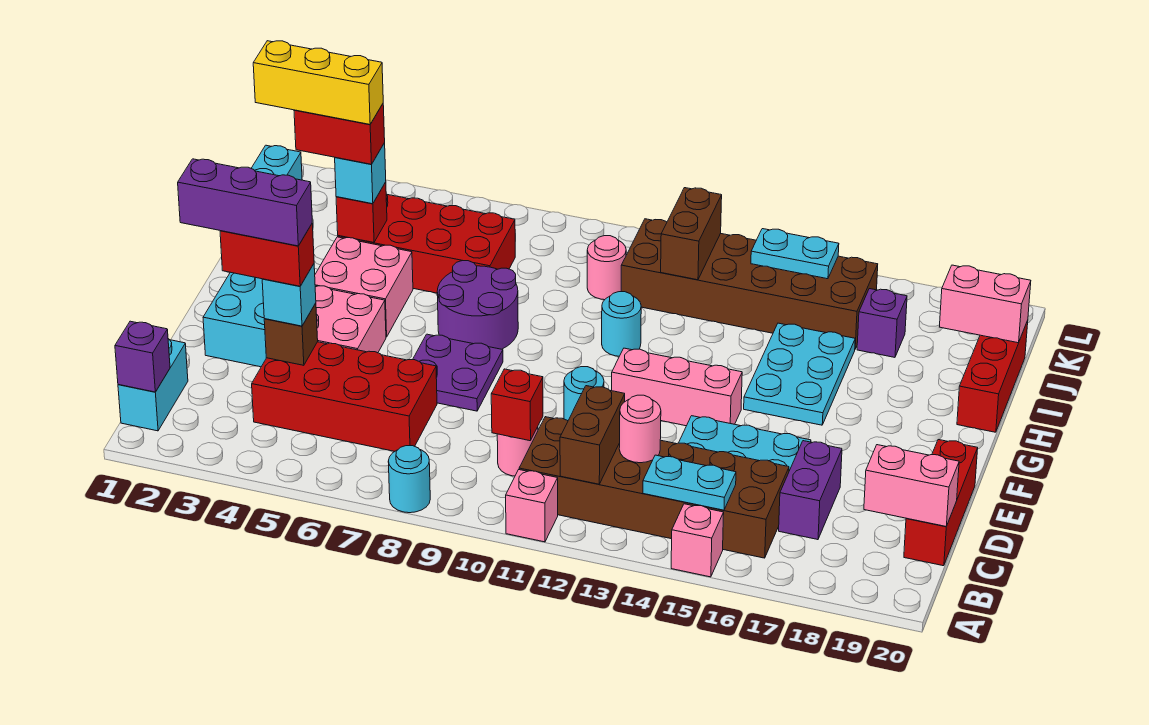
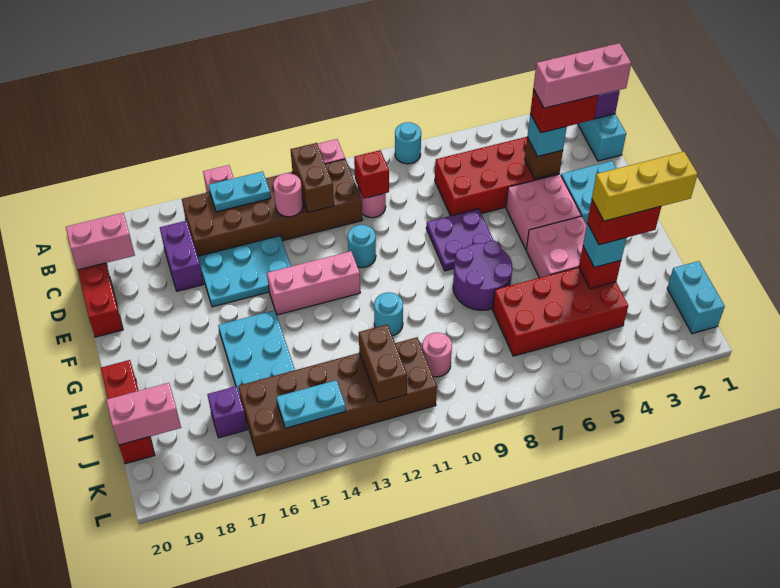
purple 1x3 brick [178,159,312,246] -> pink 1x3 brick [533,43,631,108]

